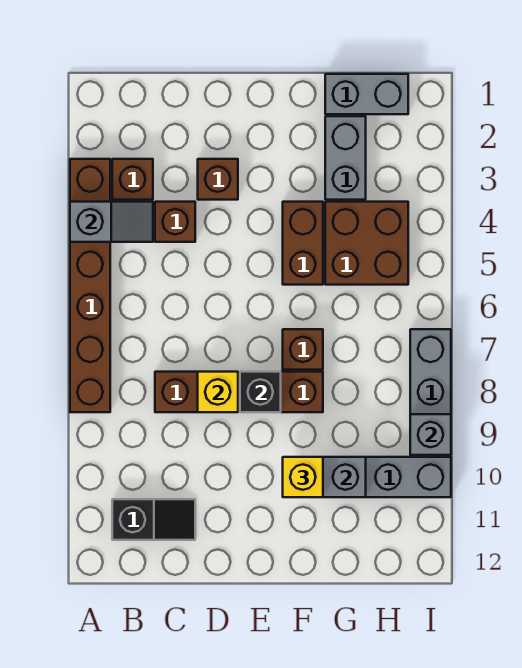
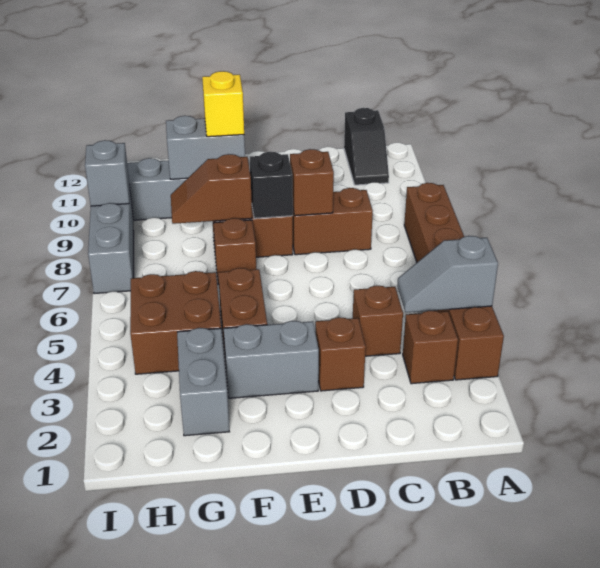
black 1x2 slope [112,499,195,540] -> black 1x2 slope turned to [344,108,389,185]
yellow 1x1 brick [198,372,238,412] -> brown 1x1 brick [290,149,334,216]
none -> brown 1x2 slope [171,154,252,224]
grey 1x2 brick [325,74,408,114] -> grey 1x2 brick moved to [224,321,319,398]

